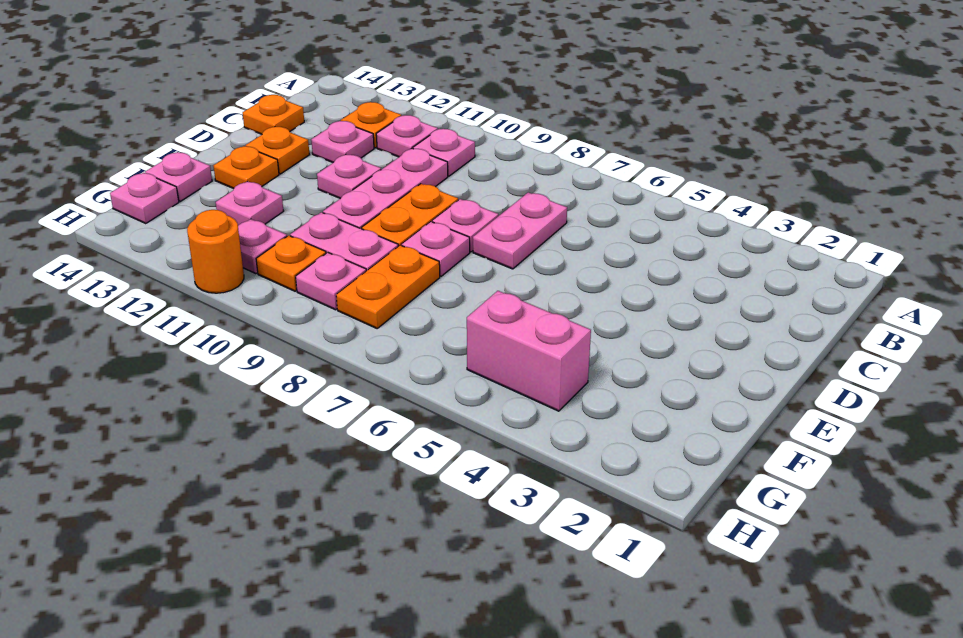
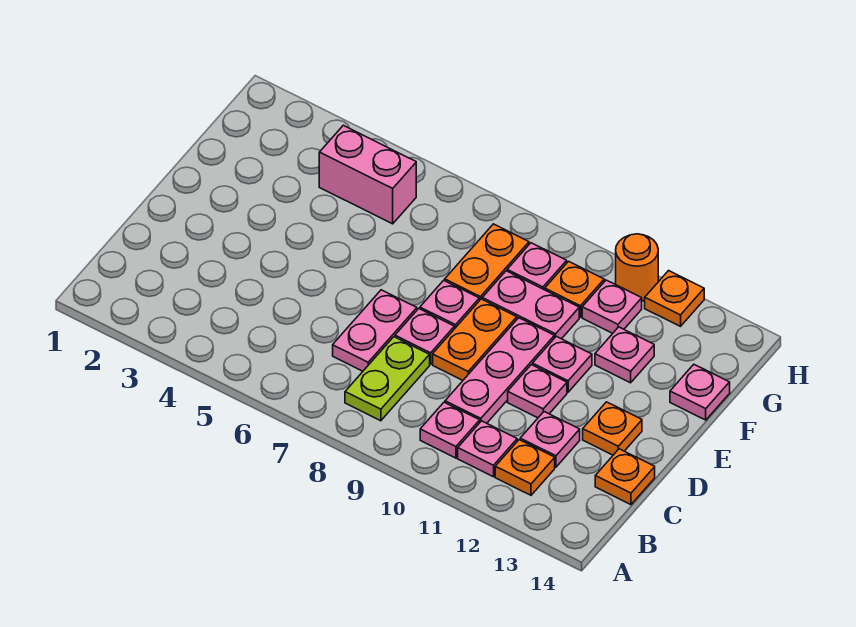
none -> lime 1x2 plate [345,337,430,421]
orange 1x1 plate [214,146,279,189] -> orange 1x1 plate moved to [645,271,704,326]
pink 1x1 plate [110,173,179,223] -> pink 1x1 plate moved to [533,336,592,392]

